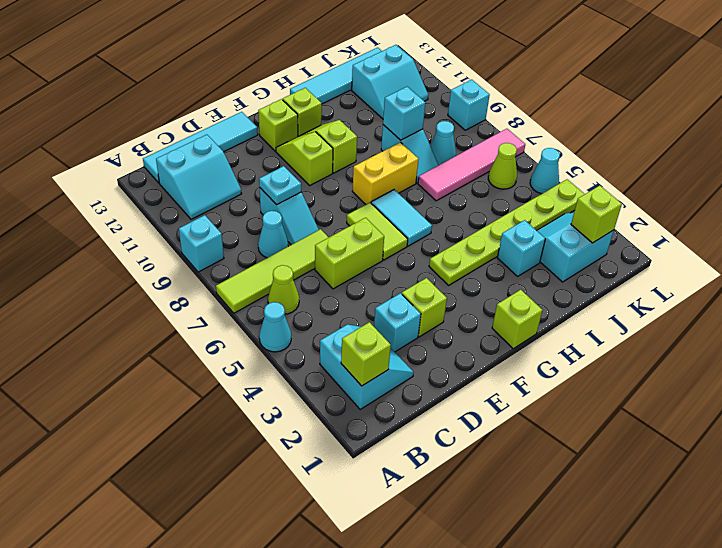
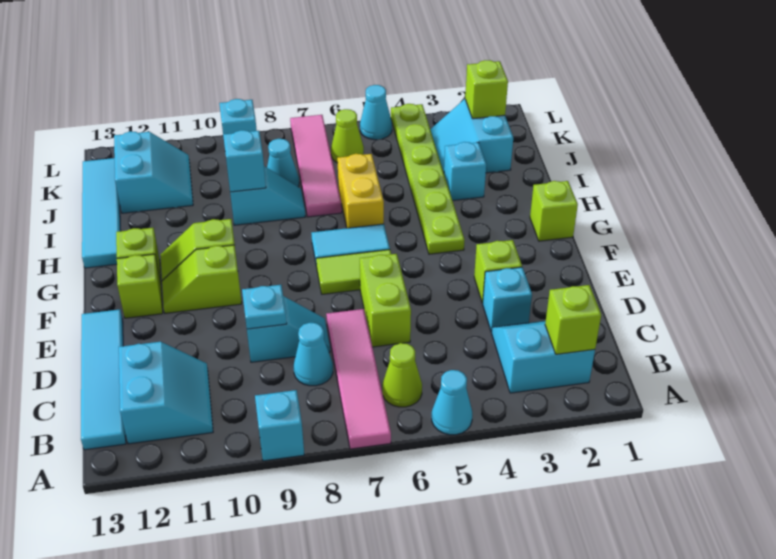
lime 1x4 tile [216,229,329,313] -> pink 1x4 tile [326,309,391,449]
yellow 1x2 brick [352,142,418,204] -> yellow 1x2 brick moved to [337,154,384,228]

